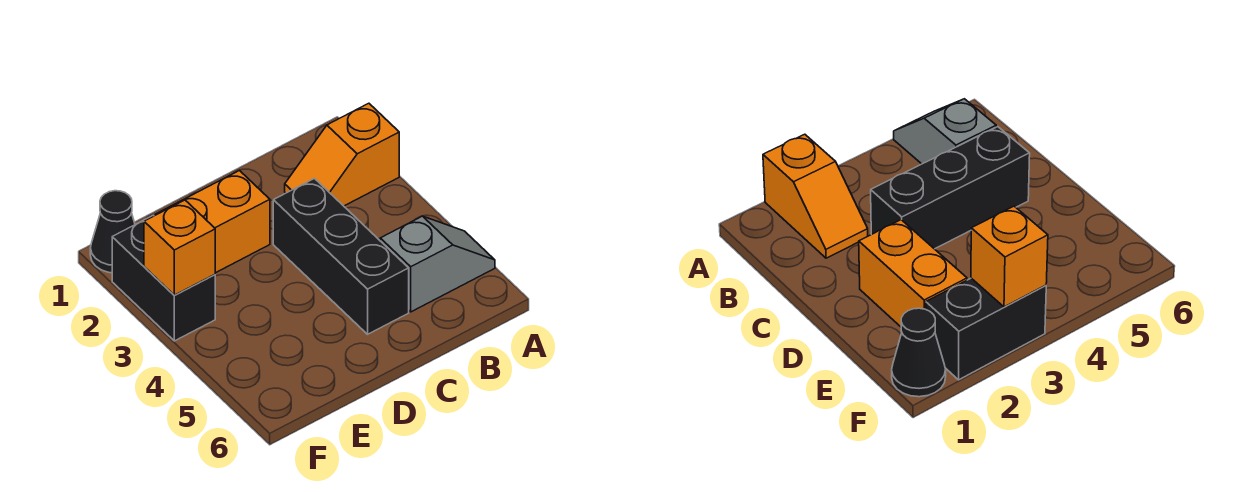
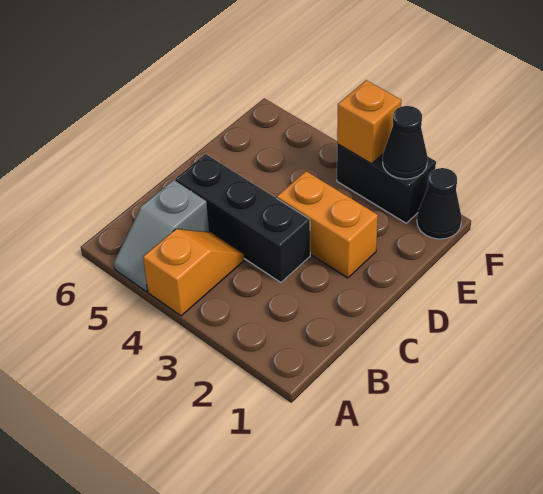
orange 1x2 slope [285,103,399,206] -> orange 1x2 slope moved to [143,229,244,316]
orange 1x2 brick [155,171,270,273] -> orange 1x2 brick turned to [277,171,378,278]
none -> black 1x1 cone [383,106,428,179]

